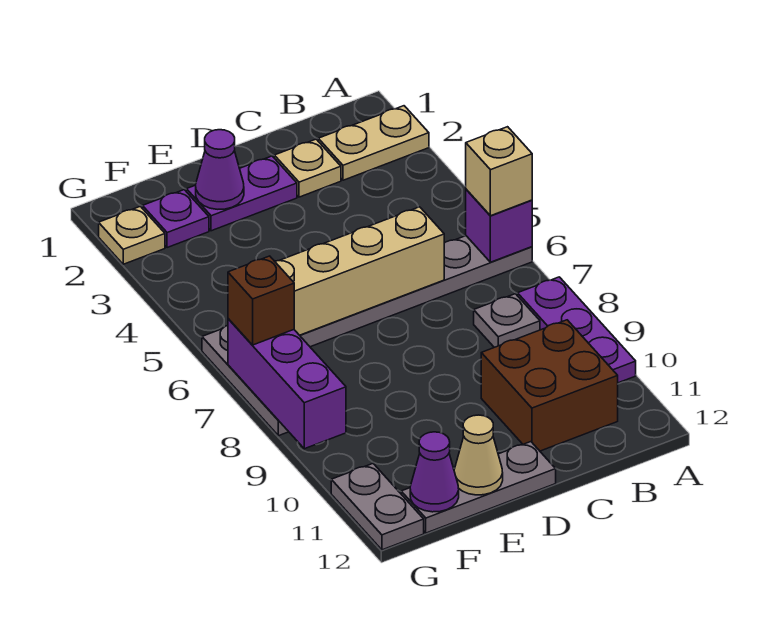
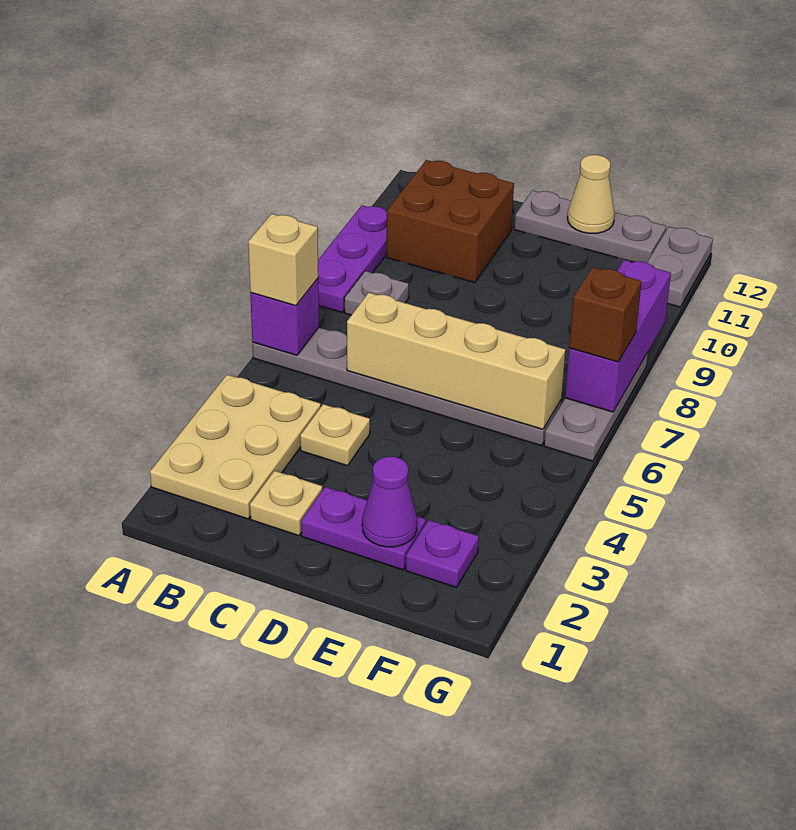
tan 1x2 plate [318,106,429,180] -> tan 2x3 plate [150,375,321,519]
purple 1x1 cone [410,432,459,512] -> none
tan 1x1 plate [99,206,165,264] -> tan 1x1 plate moved to [300,404,370,466]

